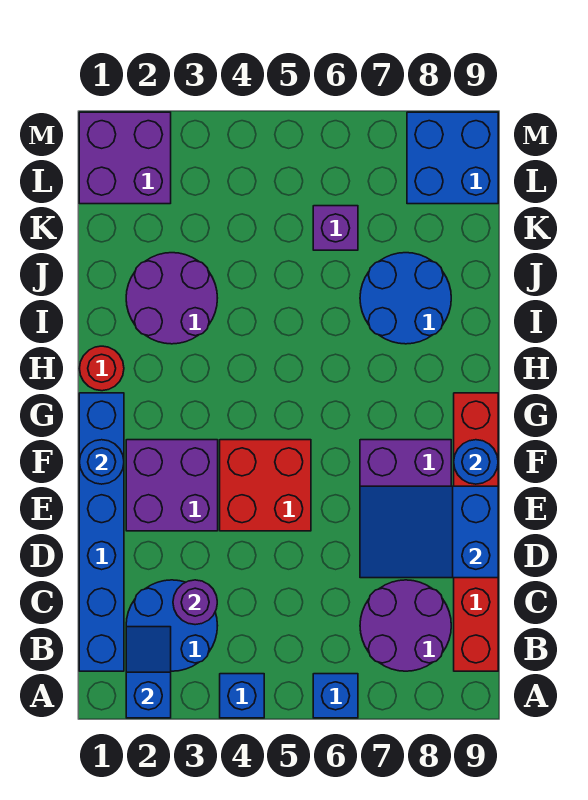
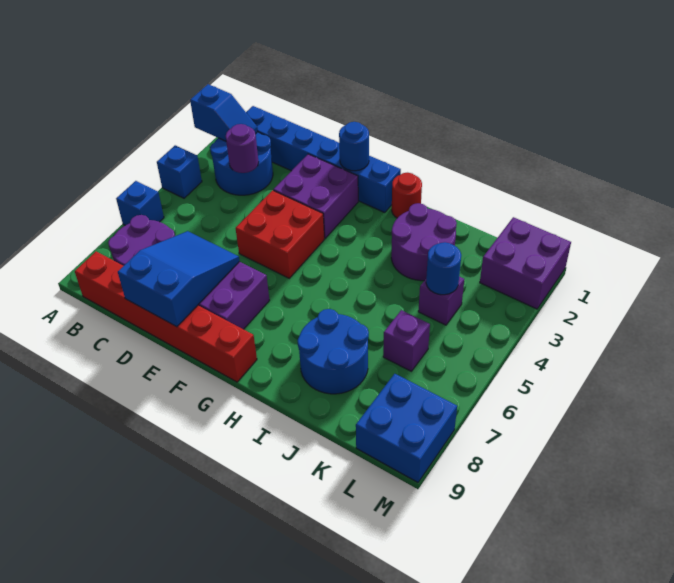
blue 1x1 round brick [454,440,498,484] -> blue 1x1 round brick moved to [426,242,461,295]
none -> purple 1x1 brick [418,276,464,325]

